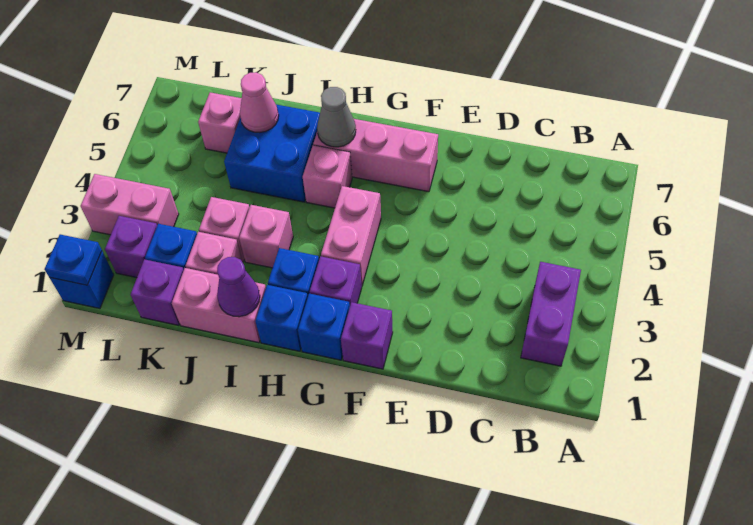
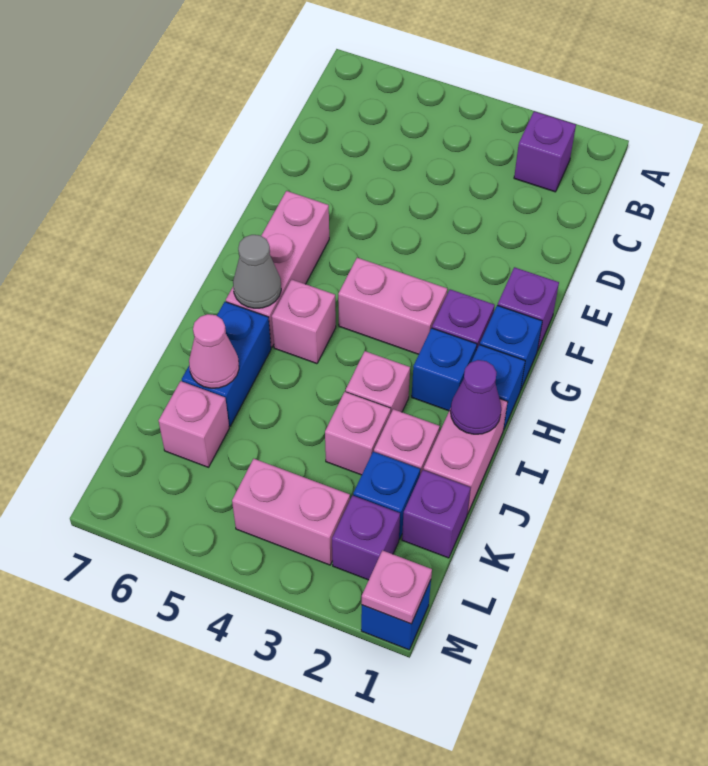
purple 1x2 brick [521,262,581,366] -> purple 1x1 brick [514,111,576,192]
blue 2x2 brick [224,105,320,202] -> blue 1x2 brick [182,302,271,426]
pink 1x2 brick [81,174,179,235] -> pink 1x2 brick turned to [232,459,350,565]
blue 1x1 plate [45,234,102,285] -> pink 1x1 plate [362,550,432,624]

